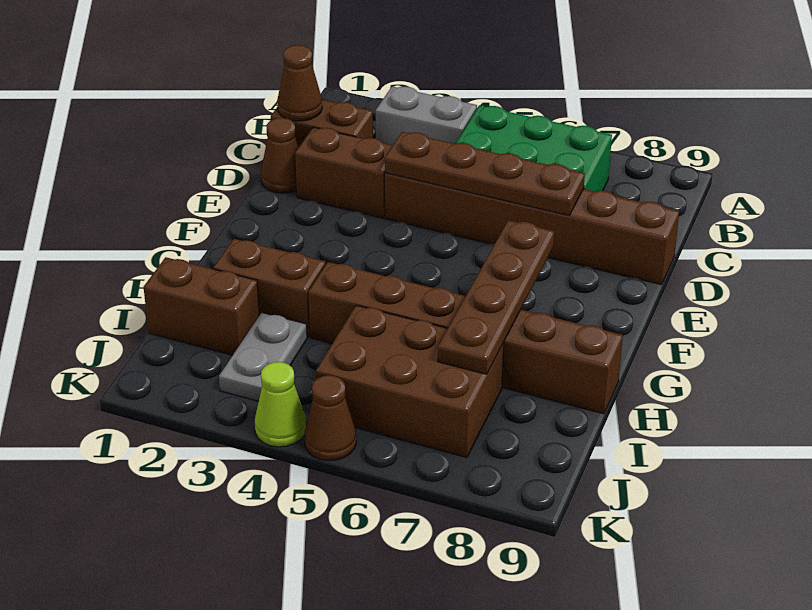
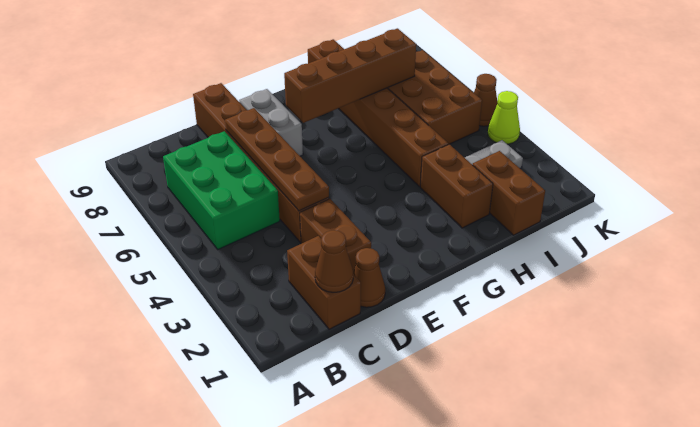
grey 1x2 brick [376,86,477,145] -> grey 1x2 brick moved to [239,89,303,156]
brown 1x4 plate [438,220,554,374] -> brown 1x4 brick [284,28,416,123]

